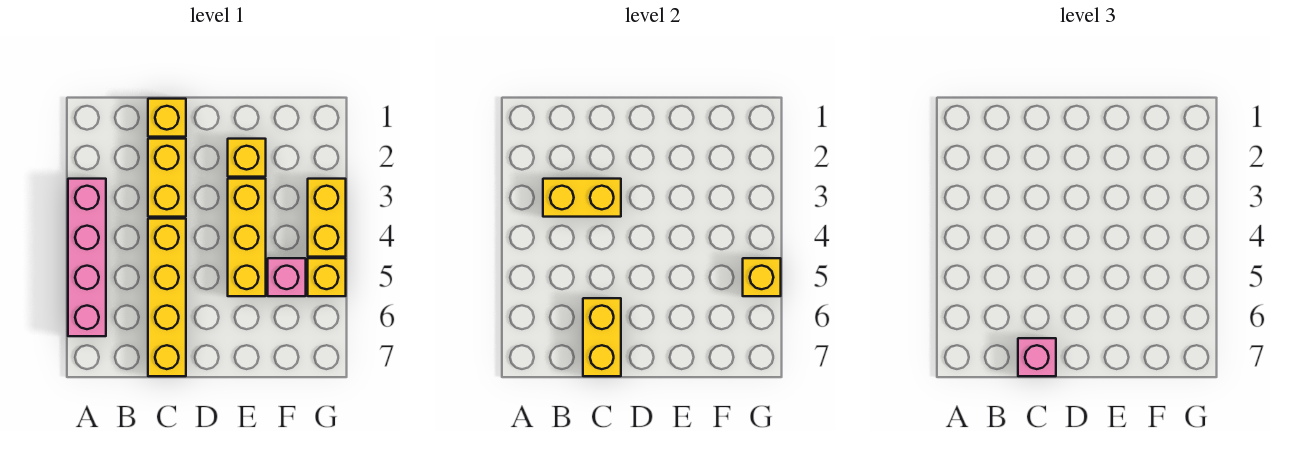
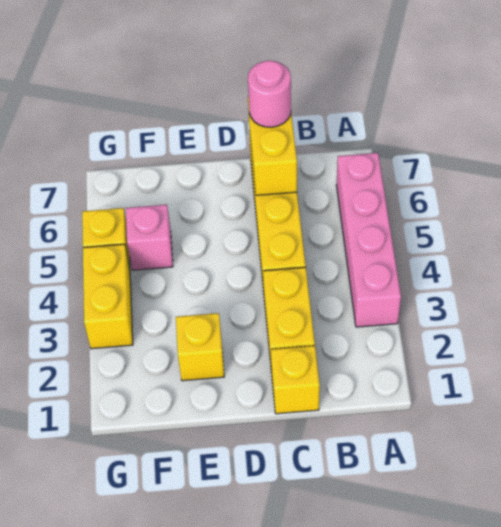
yellow 1x2 brick [543,179,621,217] -> none
pink 1x1 brick [1018,338,1056,376] -> pink 1x1 round brick [248,61,291,127]
yellow 1x3 brick [228,179,266,296] -> none
yellow 1x1 brick [743,258,781,296] -> none

